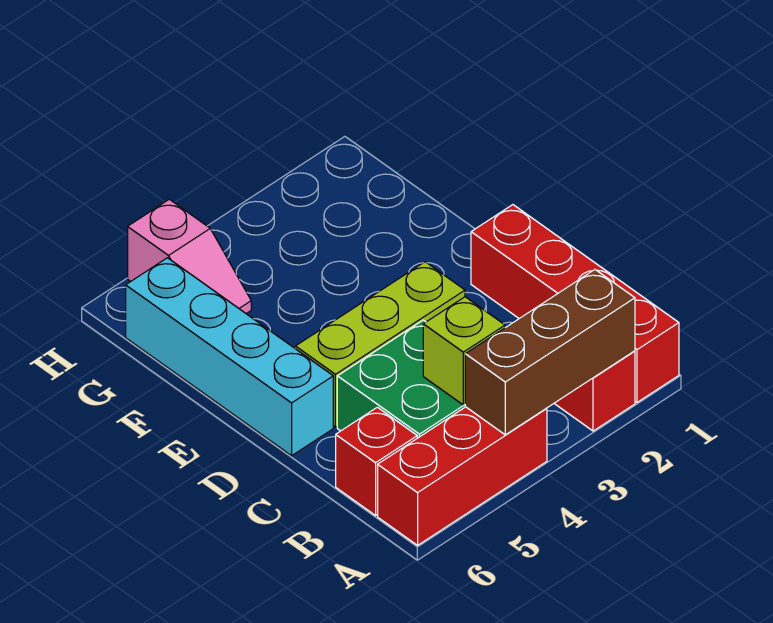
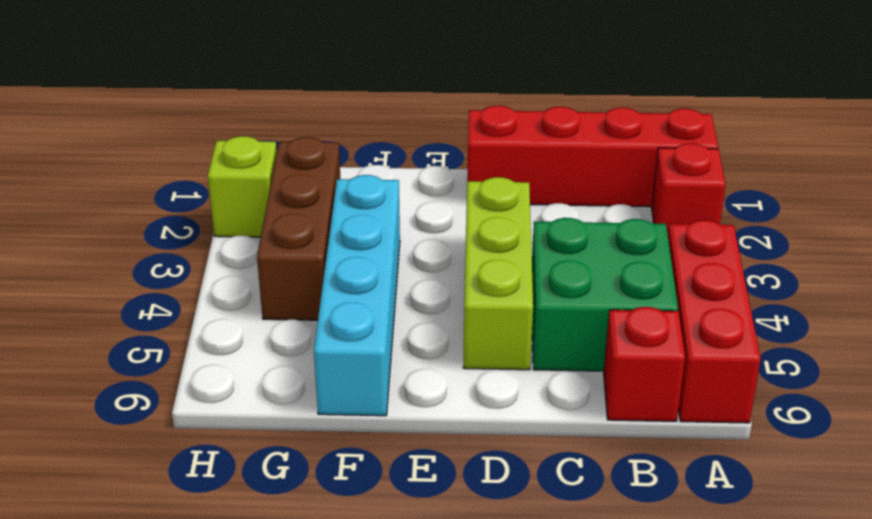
brown 1x3 brick [465,270,635,435] -> brown 1x3 brick moved to [257,137,340,320]
lime 1x1 brick [423,297,505,405] -> lime 1x1 brick moved to [208,136,277,237]
cyan 1x4 brick [126,258,333,456] -> cyan 1x4 brick turned to [314,175,400,416]
pink 1x2 slope [128,199,251,314] -> none

